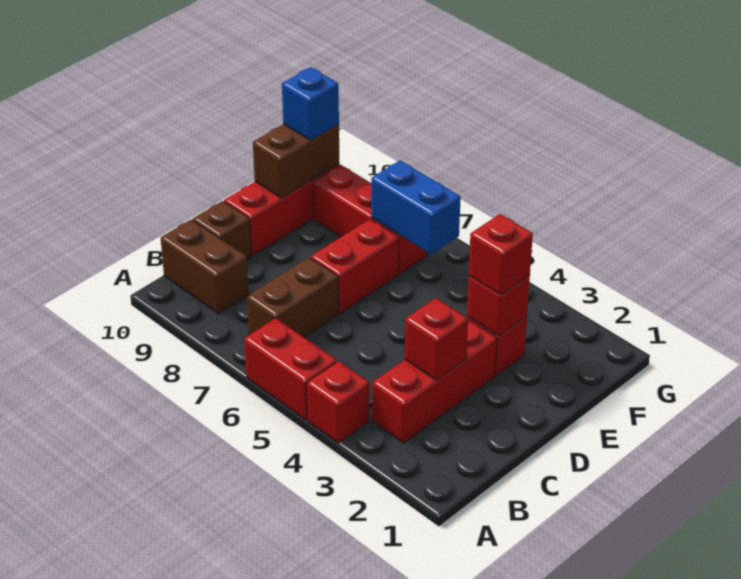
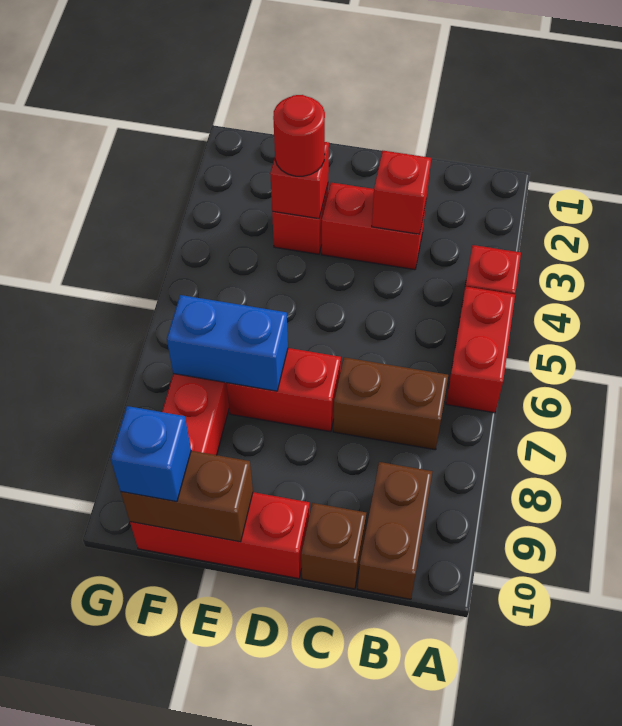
red 1x3 brick [372,320,497,443] -> red 1x2 brick [322,182,426,270]
red 1x1 brick [469,214,533,295] -> red 1x1 round brick [273,95,325,176]
blue 1x2 brick [371,160,461,254] -> blue 1x2 brick turned to [167,295,288,391]

